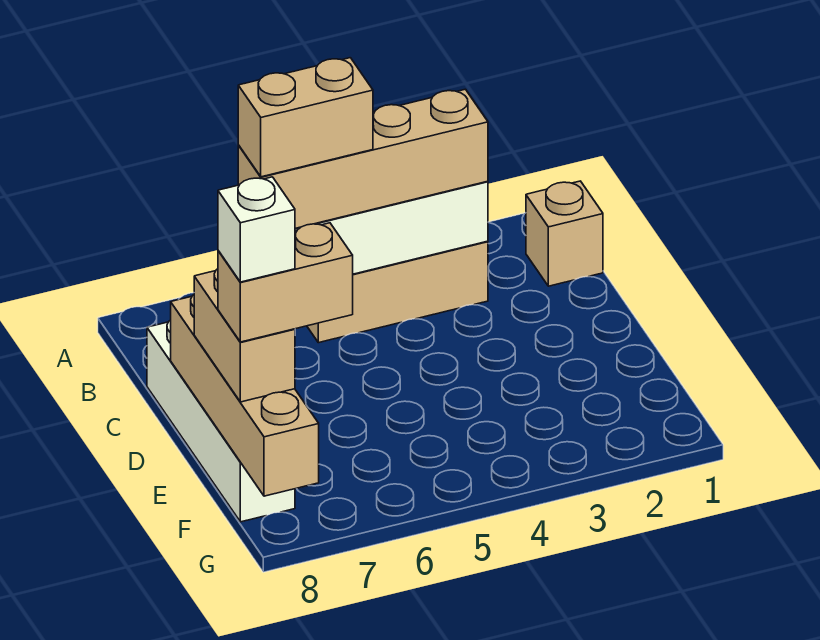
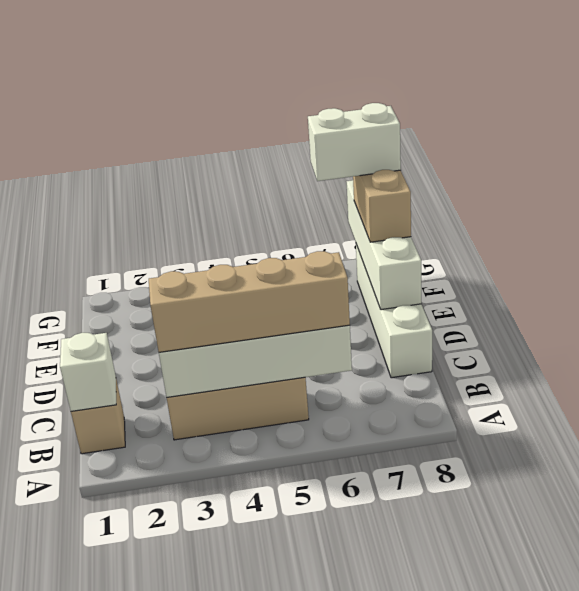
tan 1x2 brick [238,58,373,177] -> none
tan 1x4 brick [171,295,319,496] -> white 1x4 brick [347,180,422,310]
tan 1x2 brick [218,223,353,342] -> white 1x2 brick [308,103,401,181]
white 1x1 brick [218,177,295,282] -> white 1x1 brick moved to [60,333,116,411]

